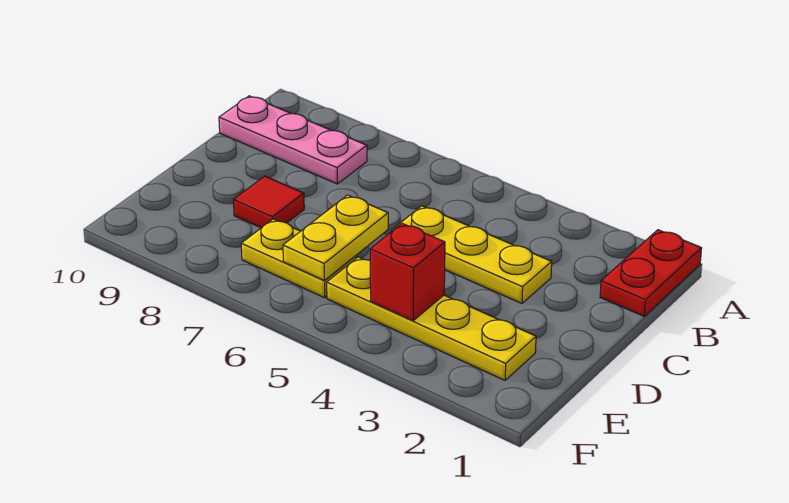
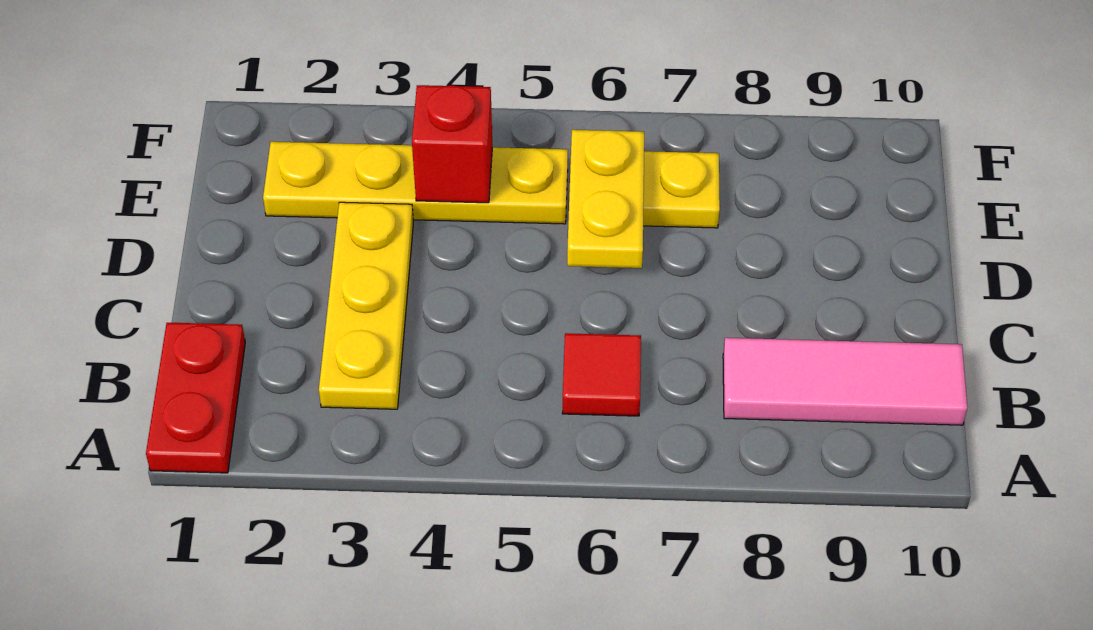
pink 1x3 plate [219,96,367,184] -> pink 1x3 tile [723,338,967,425]
yellow 1x3 plate [392,206,552,303] -> yellow 1x3 plate turned to [319,202,413,409]
red 1x1 tile [233,176,304,228] -> red 1x1 tile moved to [562,333,641,416]

